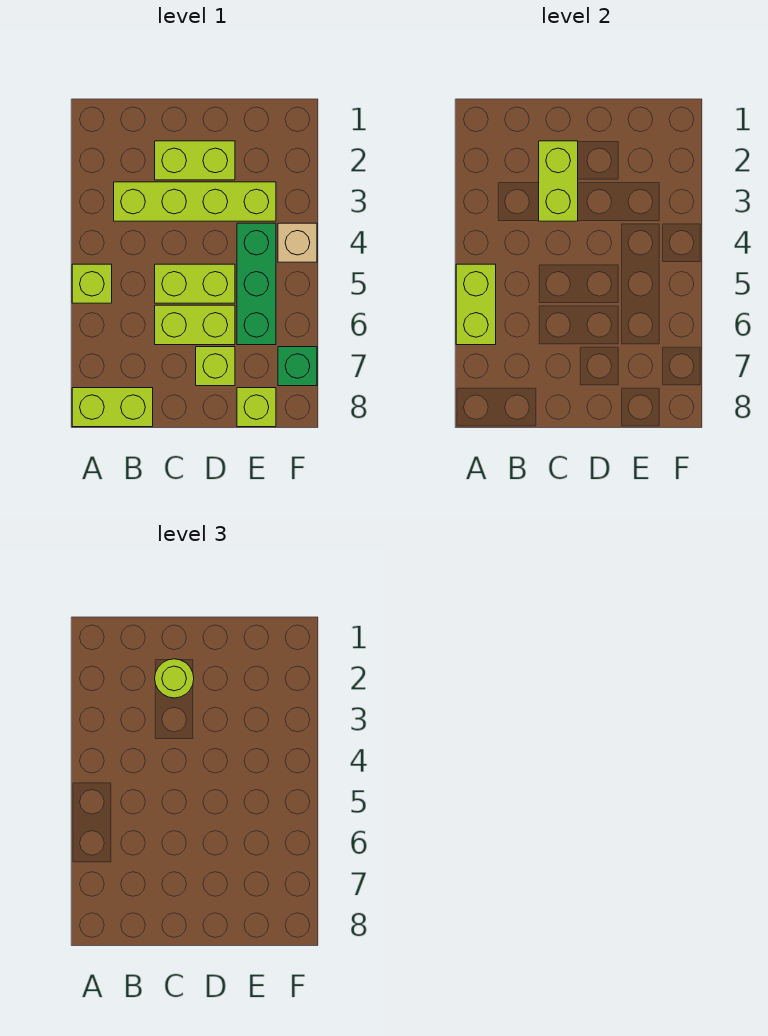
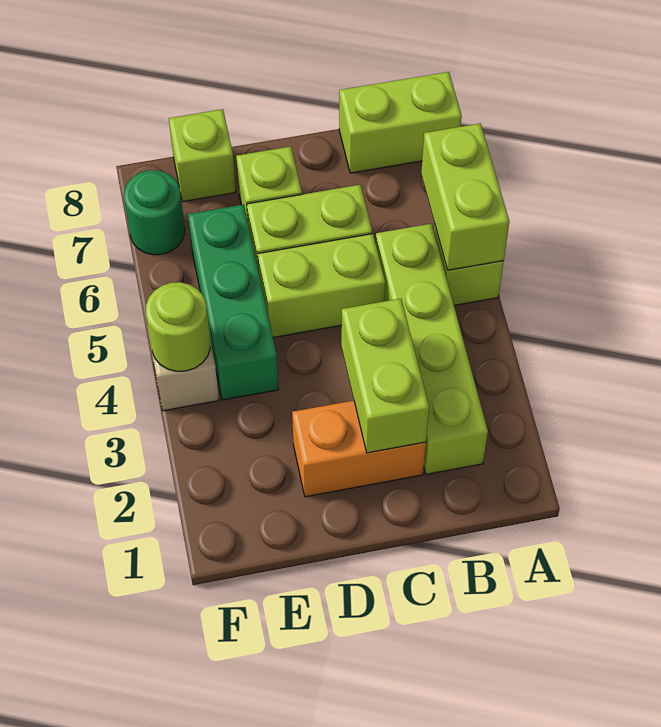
lime 1x4 brick [114,182,276,221] -> lime 1x4 brick turned to [376,224,488,474]
lime 1x2 brick [155,141,235,180] -> orange 1x2 brick [292,401,426,497]
lime 1x1 round brick [155,659,194,698] -> lime 1x1 round brick moved to [146,282,210,371]
green 1x1 brick [278,347,317,386] -> green 1x1 round brick [124,170,185,255]

